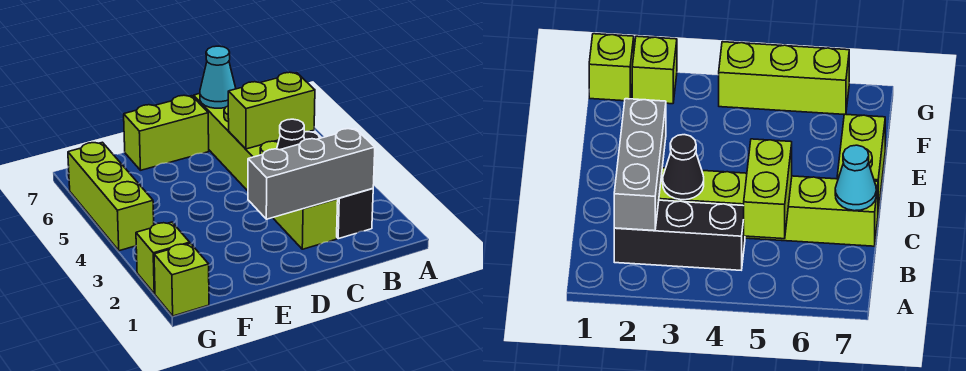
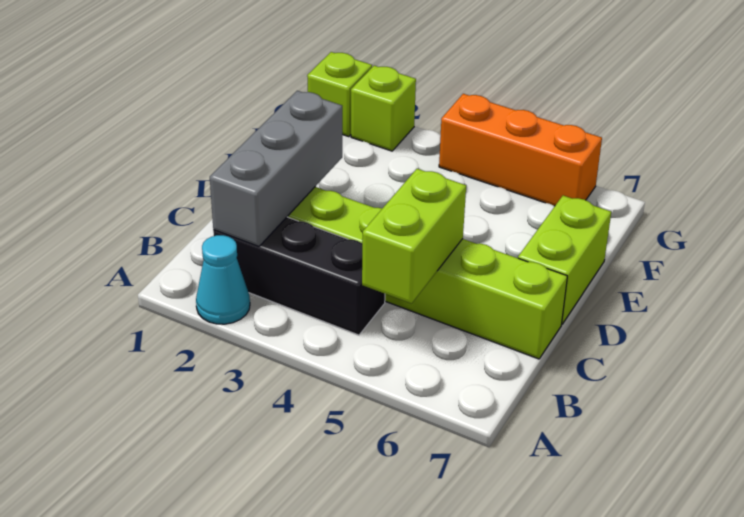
black 1x1 cone [277,119,305,150] -> none
cyan 1x1 cone [200,46,236,108] -> cyan 1x1 cone moved to [196,235,250,324]
lime 1x3 brick [68,142,154,251] -> orange 1x3 brick [439,94,602,206]

